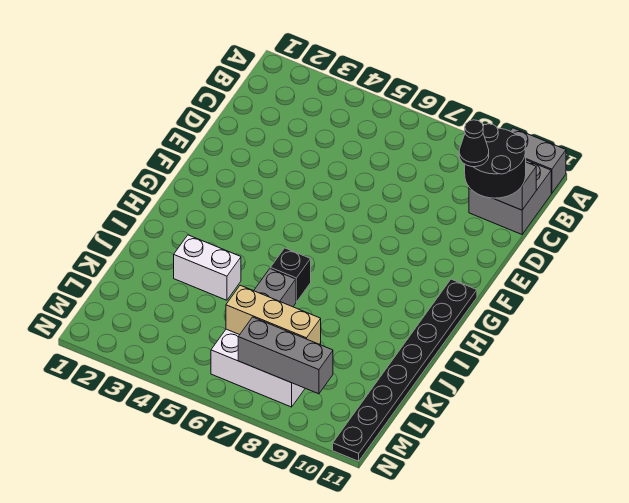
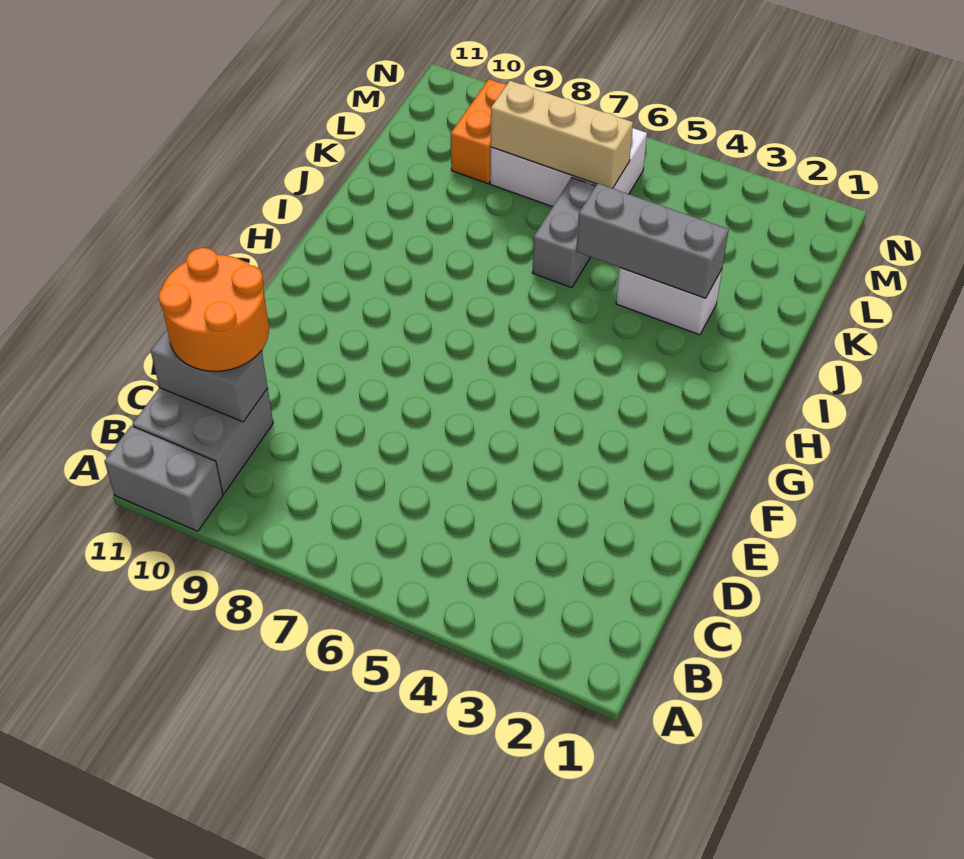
black 2x2 round brick [465,124,526,198] -> orange 2x2 round brick [158,248,269,371]
black 1x1 cone [459,120,489,167] -> none
black 1x8 plate [333,279,477,461] -> none
black 1x1 brick [270,248,311,302] -> none
none -> orange 1x2 brick [451,79,506,184]
grey 1x3 brick [238,317,333,394] -> grey 1x3 brick moved to [576,183,729,298]

